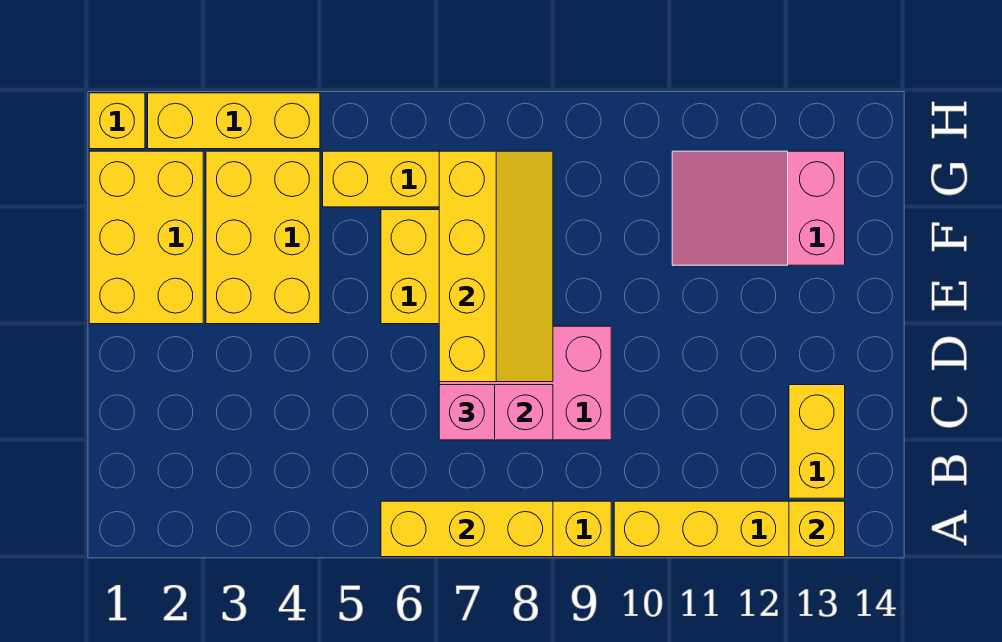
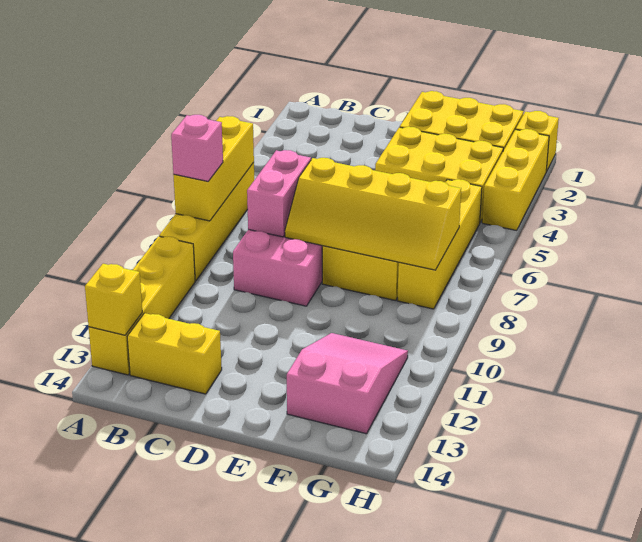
pink 1x1 brick [439,385,495,440] -> pink 1x1 brick moved to [171,115,223,182]

